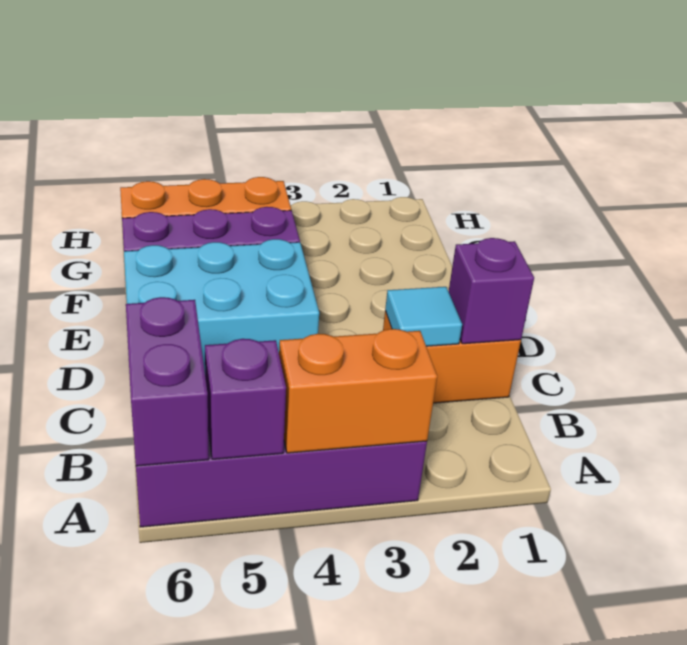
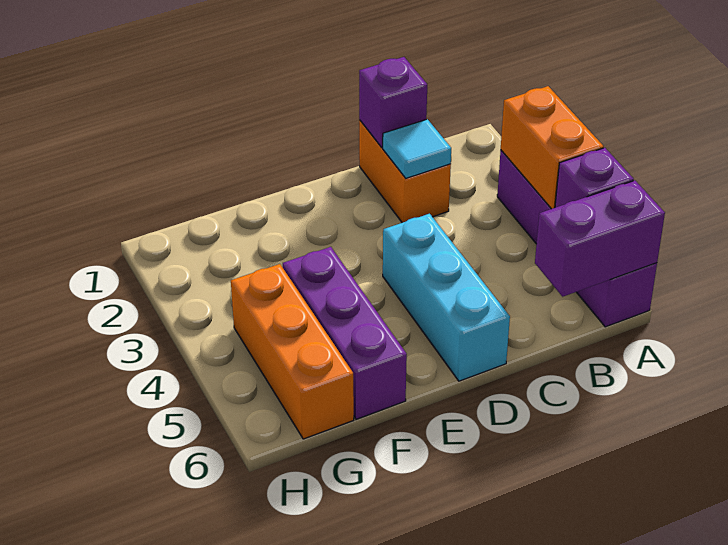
cyan 2x3 brick [124,239,319,370] -> cyan 1x3 brick [383,214,510,381]

